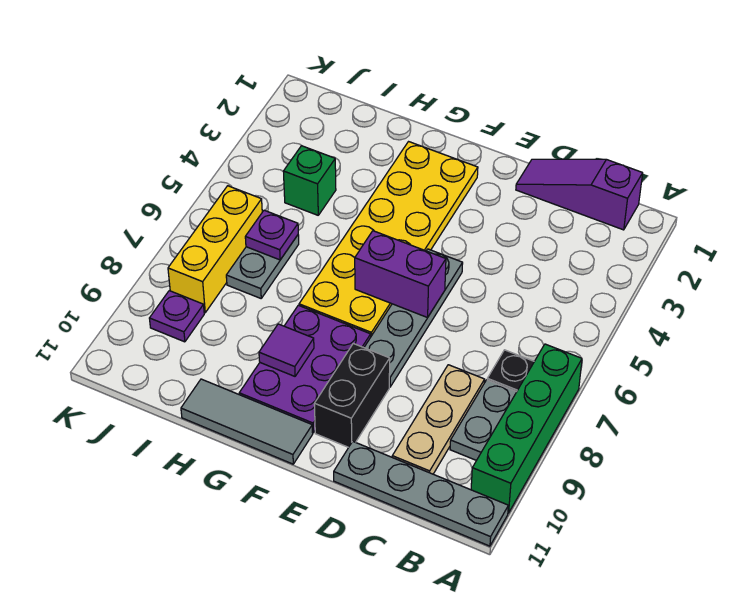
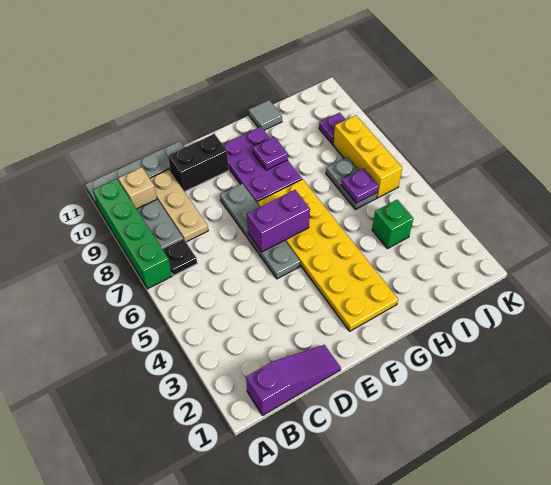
none -> tan 1x1 brick [118,167,157,209]
black 1x2 brick [314,344,390,447] -> black 1x2 brick turned to [168,134,229,192]
grey 1x3 tile [181,379,313,464] -> grey 1x1 tile [249,100,282,130]
purple 1x1 tile [259,324,314,376] -> purple 1x1 plate [253,137,288,170]

